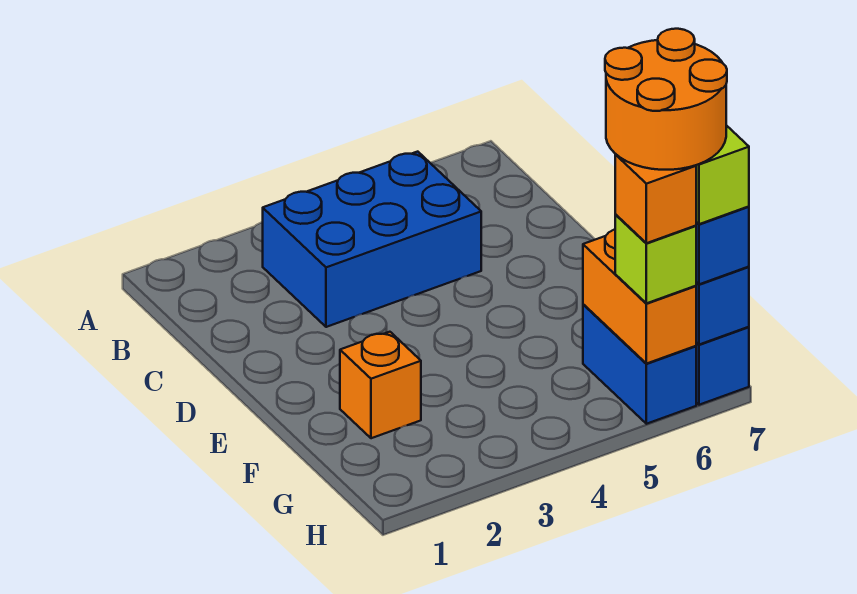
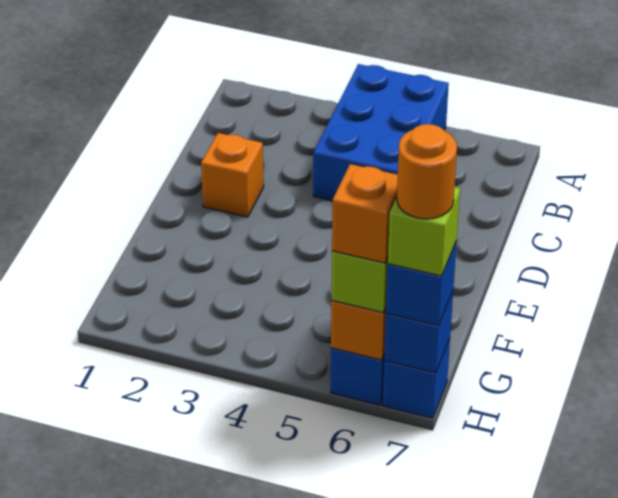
blue 2x3 brick [263,152,481,327] -> blue 2x3 brick turned to [313,64,449,201]
orange 1x1 brick [340,332,421,438] -> orange 1x1 brick moved to [201,133,264,217]
orange 2x2 round brick [605,29,727,170] -> orange 1x1 round brick [397,124,457,219]

